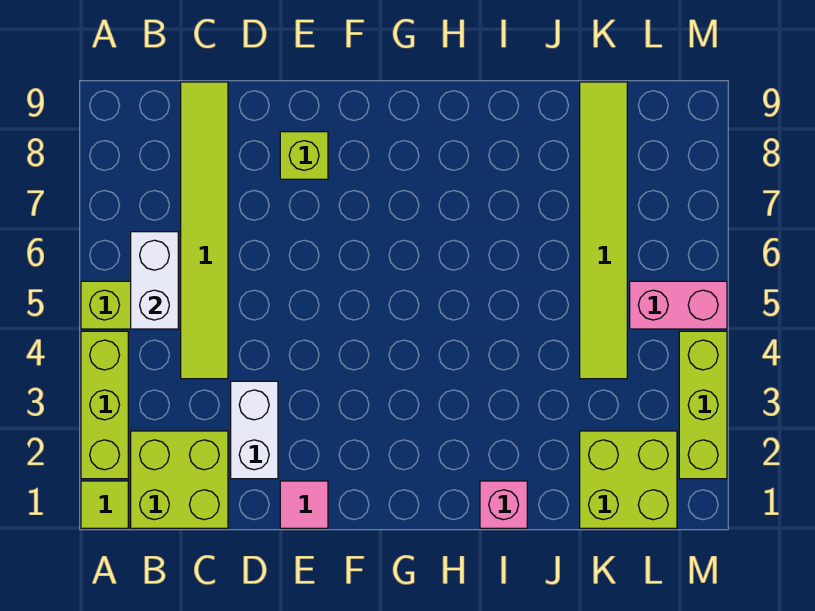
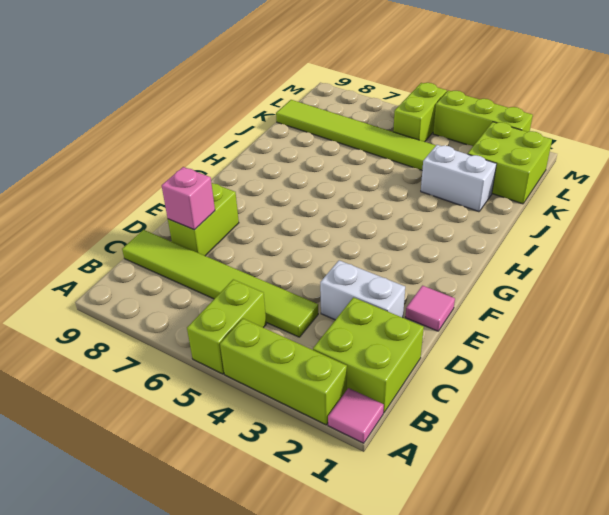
lime 1x1 tile [81,481,128,528] -> pink 1x1 tile [328,388,384,443]
white 1x2 brick [131,232,178,329] -> white 1x2 brick moved to [421,145,496,212]
lime 1x1 brick [280,132,328,179] -> lime 1x2 brick [168,183,239,256]
pink 1x1 brick [480,481,527,528] -> pink 1x1 brick moved to [162,167,215,230]
pink 1x2 brick [630,281,727,329] -> lime 1x2 brick [393,83,447,142]

